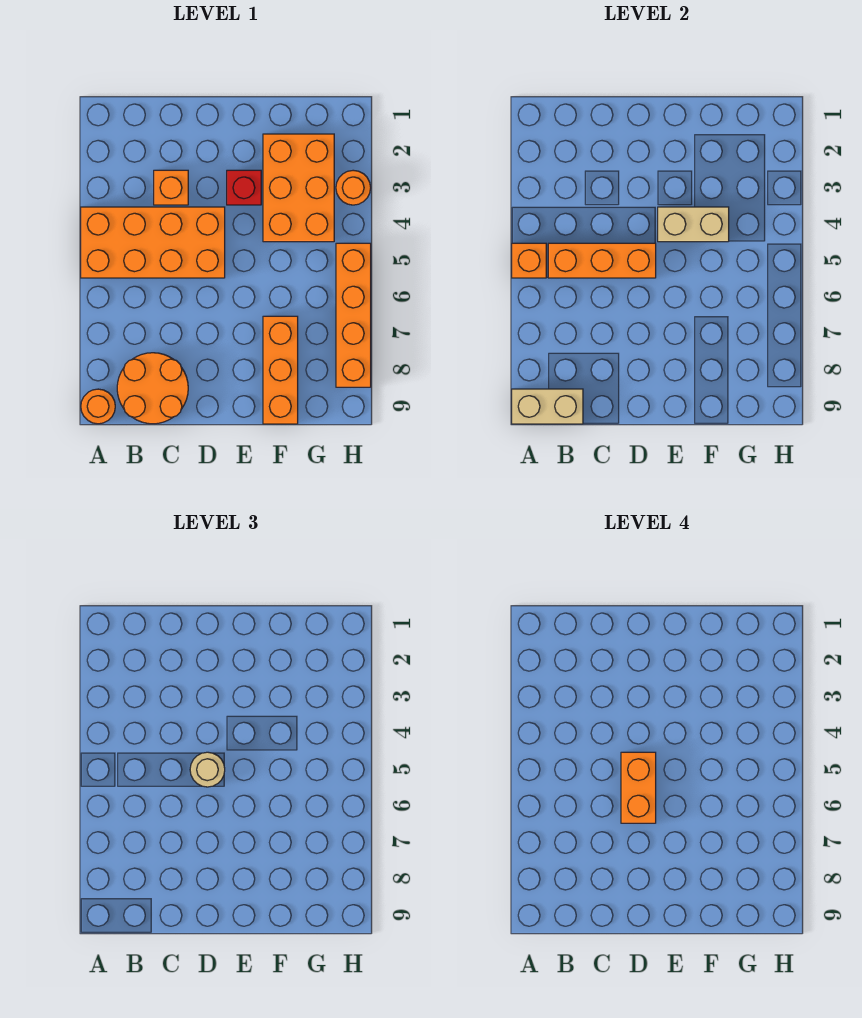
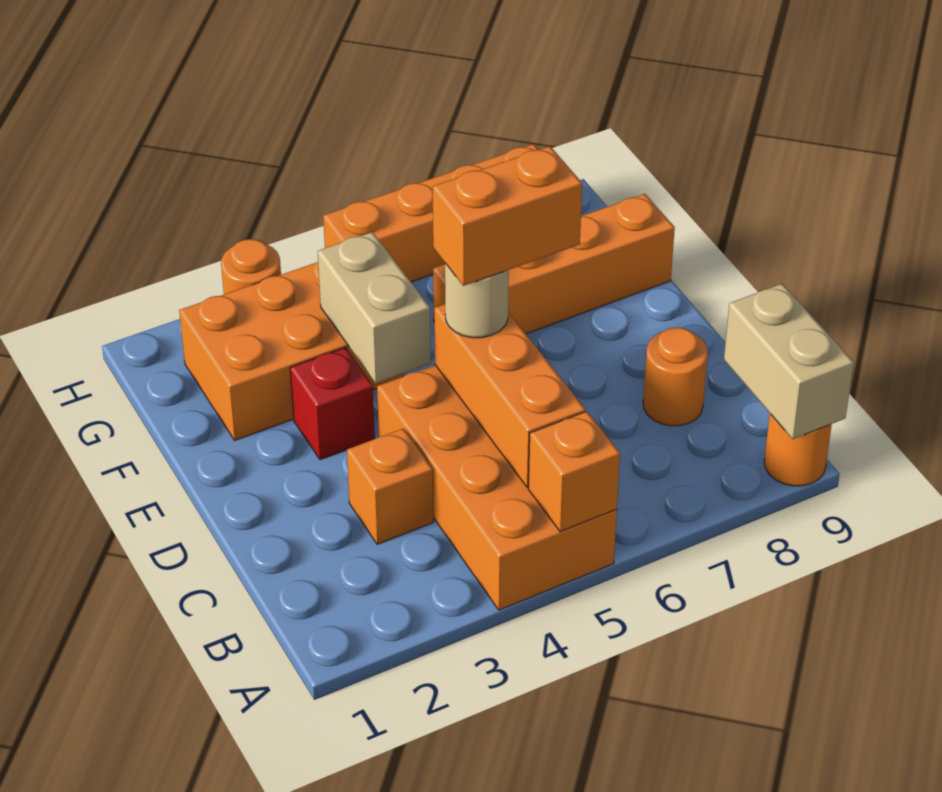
orange 2x2 round brick [117,353,188,424] -> orange 1x1 round brick [643,328,708,426]
orange 1x3 brick [263,316,298,424] -> orange 1x4 brick [433,194,675,334]

